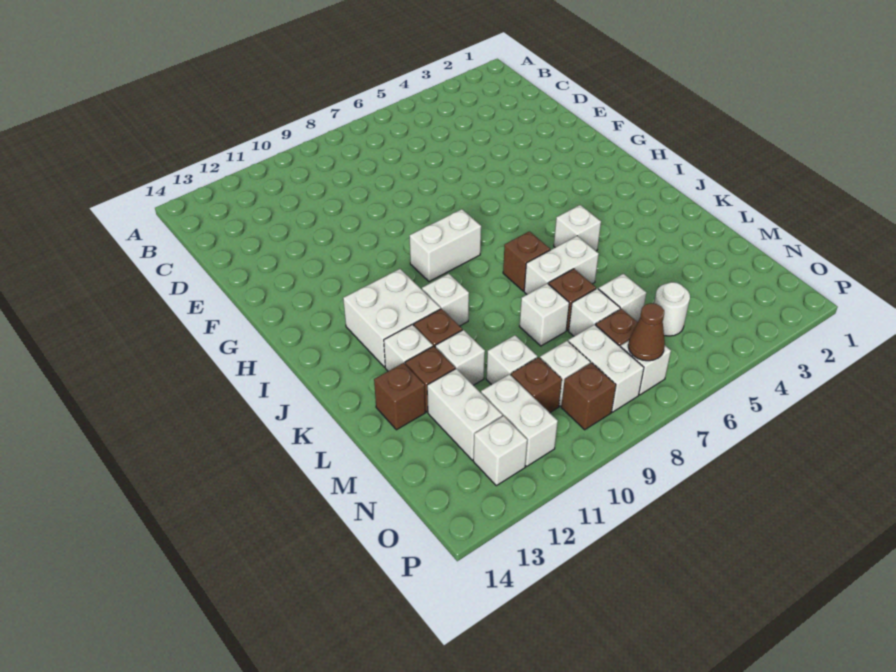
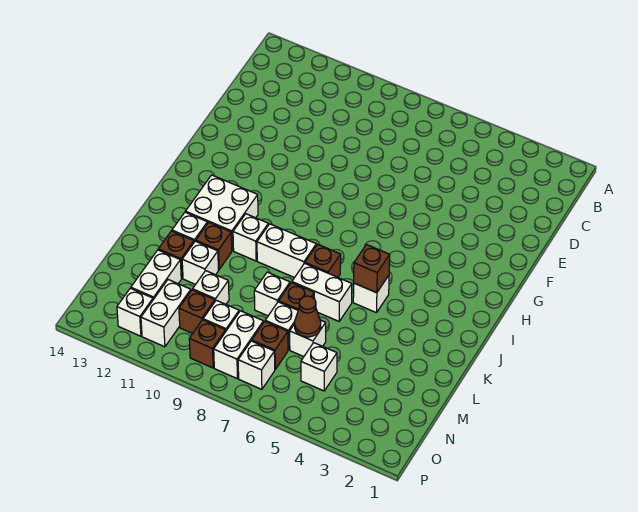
white 1x2 brick [410,209,481,282] -> white 1x2 brick moved to [257,224,316,278]
brown 1x1 brick [374,363,425,430] -> brown 1x1 brick moved to [354,245,390,293]
white 1x1 round brick [654,282,690,336] -> white 1x1 brick [301,343,337,391]
brown 1x1 cone [628,303,665,361] -> brown 1x1 cone moved to [294,296,321,337]

